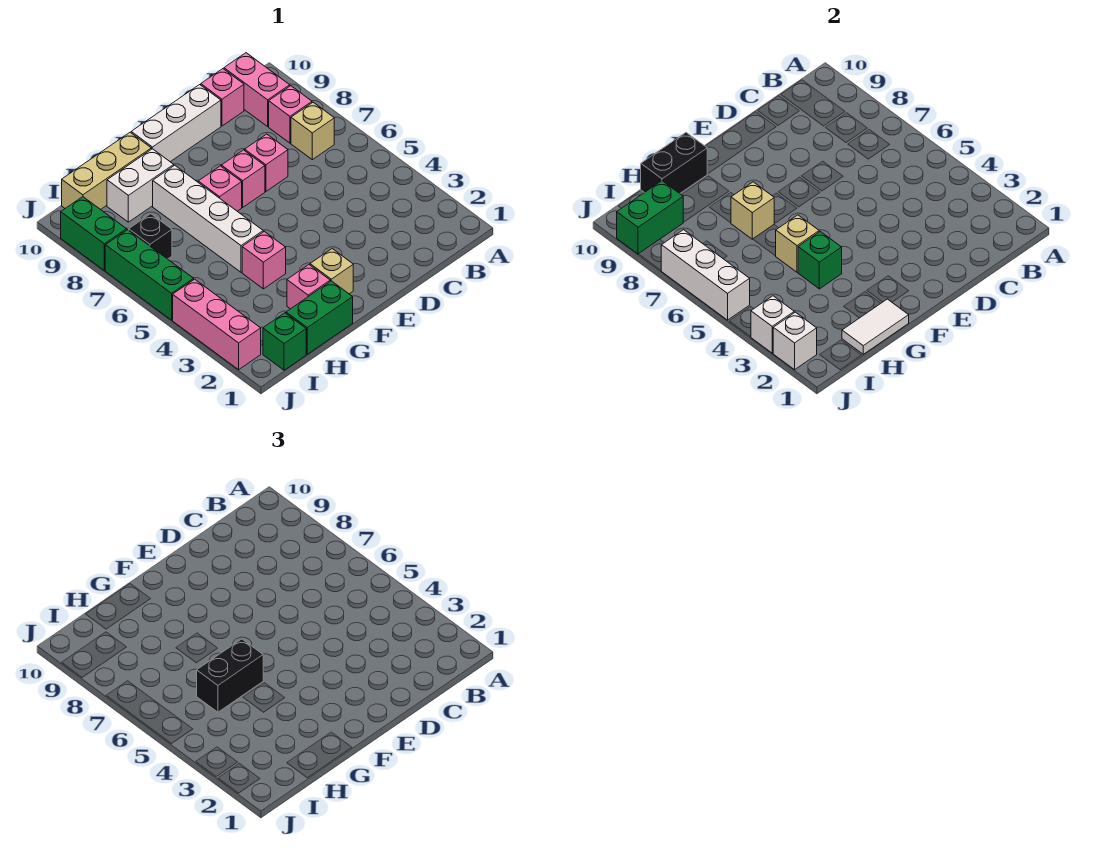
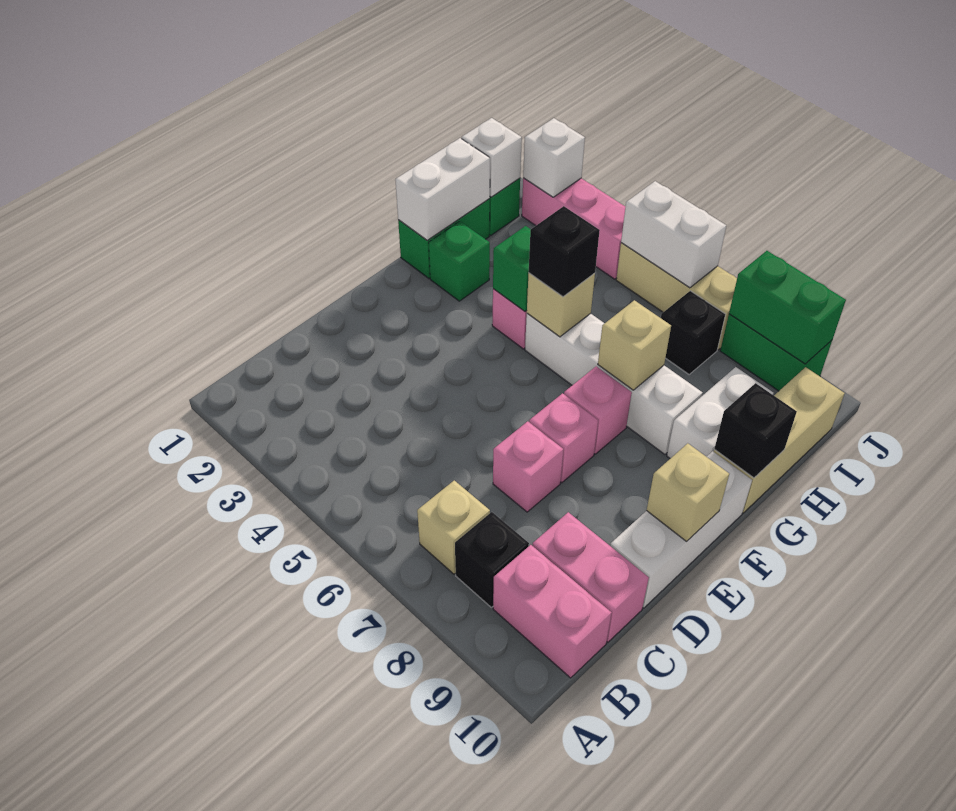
pink 1x1 brick [269,86,312,143] -> black 1x1 brick [455,512,529,607]
pink 1x1 brick [201,69,244,126] -> pink 1x2 brick [532,512,649,642]
tan 1x1 brick [310,249,353,294] -> tan 1x1 brick moved to [647,443,729,541]
white 1x2 tile [842,299,909,354] -> white 1x2 brick [395,138,490,240]
pink 1x1 brick [287,265,330,309] -> green 1x1 brick [429,221,490,301]
black 1x2 brick [197,639,263,712] -> black 1x1 brick [529,206,600,297]
black 1x2 brick [641,132,707,193] -> black 1x1 brick [714,383,797,478]
green 1x2 brick [617,181,683,254] -> green 1x2 brick turned to [729,251,846,364]
white 1x1 brick [751,296,794,353] -> white 1x1 brick moved to [462,118,522,197]
green 1x3 brick [105,230,194,320] -> tan 1x3 brick [616,243,737,350]
white 1x3 brick [661,230,750,320] -> white 1x2 brick [621,181,726,288]

